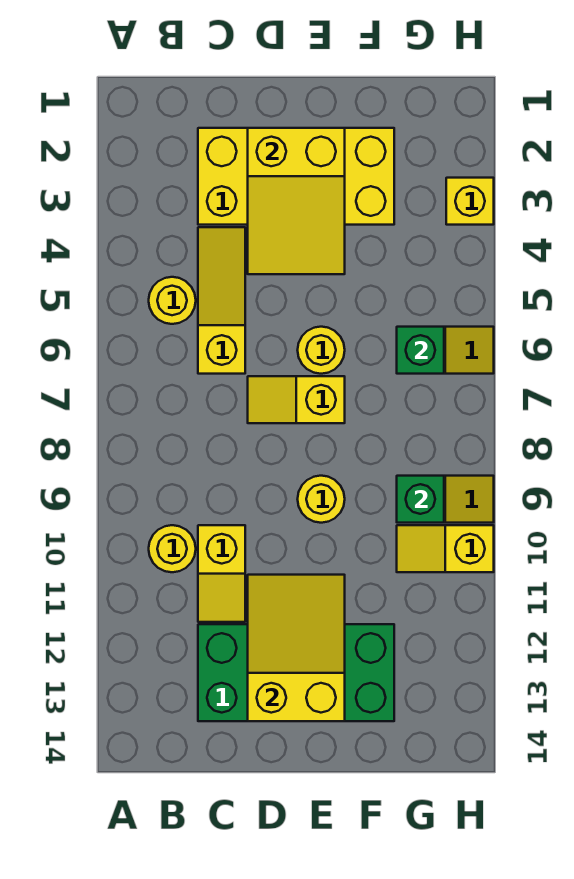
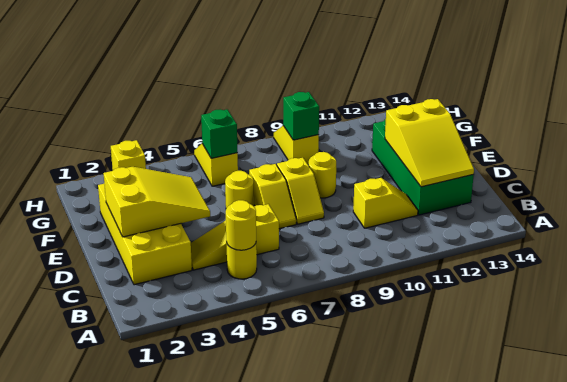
yellow 1x1 round brick [149,525,196,572] -> yellow 1x1 round brick moved to [226,200,256,250]
yellow 2x3 slope [248,575,345,721] -> yellow 2x3 slope turned to [385,99,474,187]
yellow 1x2 slope [397,525,494,572] -> yellow 1x2 slope moved to [277,158,324,224]

